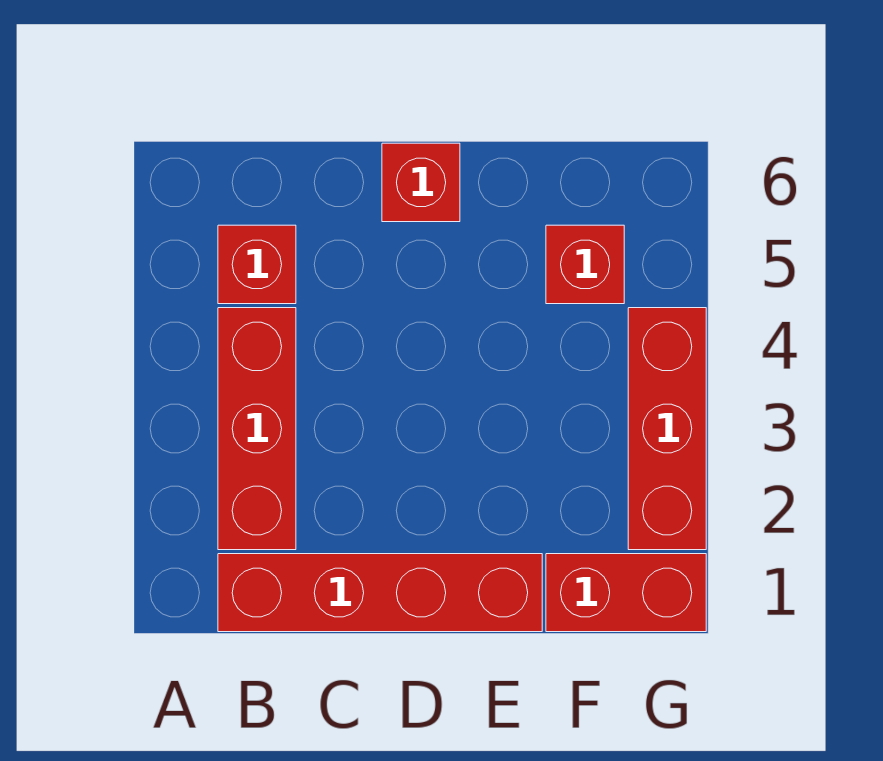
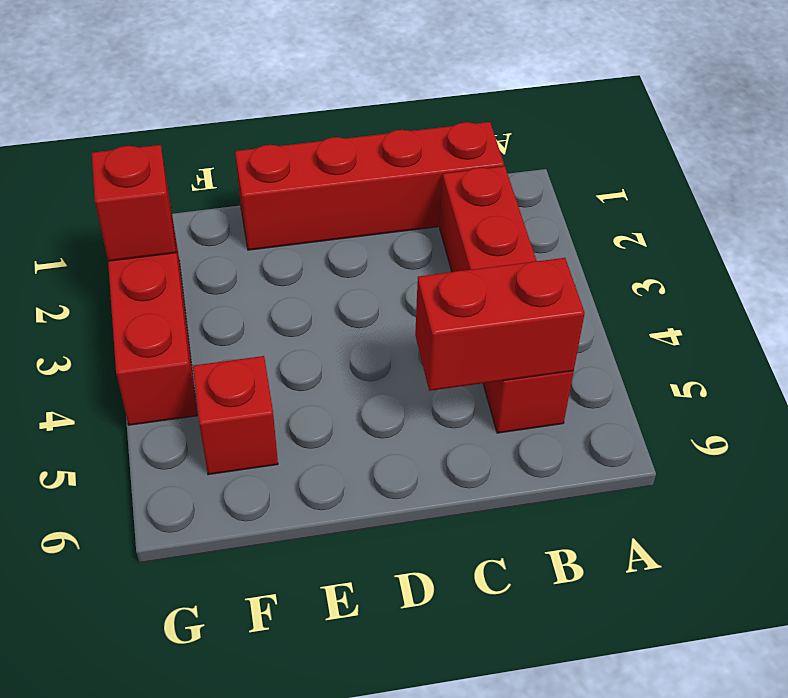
red 1x1 brick [382,143,460,222] -> red 1x1 brick moved to [92,145,176,261]
red 1x2 brick [546,554,706,632] -> red 1x2 brick moved to [415,258,585,391]

